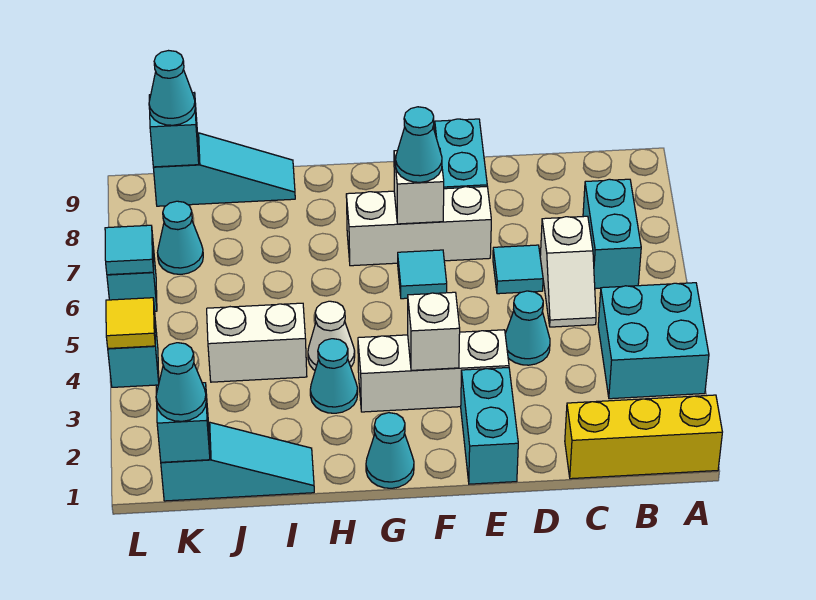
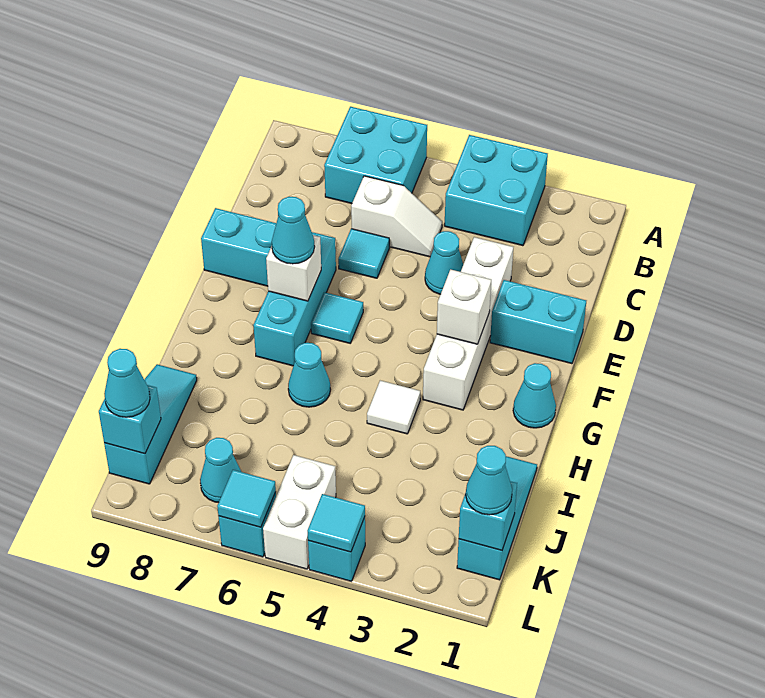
yellow 1x3 brick [565,395,722,479] -> none
cyan 1x2 brick [583,179,641,289] -> cyan 2x2 brick [324,107,427,204]
white 1x3 brick [358,330,509,412] -> white 1x4 brick [423,237,513,410]
white 1x3 brick [346,186,491,266] -> cyan 1x3 brick [253,232,336,366]
cyan 1x1 cone [310,339,358,413] -> cyan 1x1 cone moved to [288,343,330,407]
white 1x1 cone [308,301,355,370] -> white 1x1 tile [367,381,420,434]
white 1x2 brick [207,303,307,382] -> white 1x2 brick moved to [263,455,336,569]
yellow 1x1 tile [106,298,155,348] -> cyan 1x1 tile [308,494,365,552]

